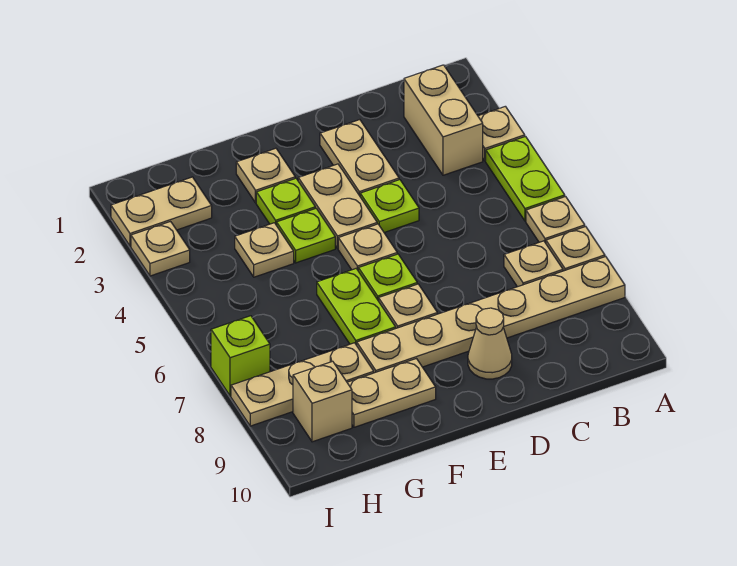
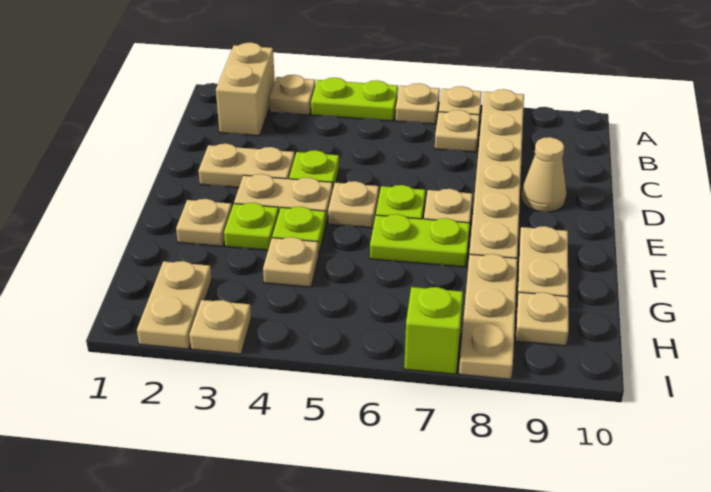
tan 1x2 brick [404,65,483,175] -> tan 1x2 brick turned to [216,43,275,136]
tan 1x1 brick [293,361,352,442] -> tan 1x1 plate [515,292,569,346]

